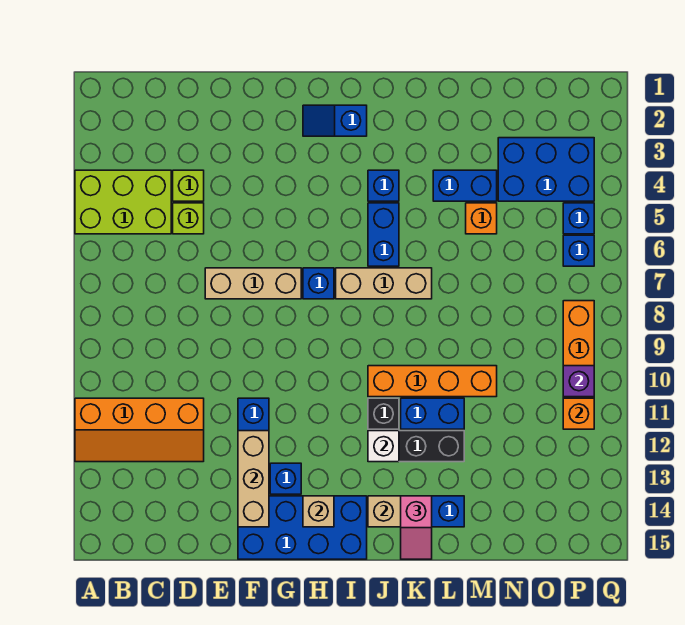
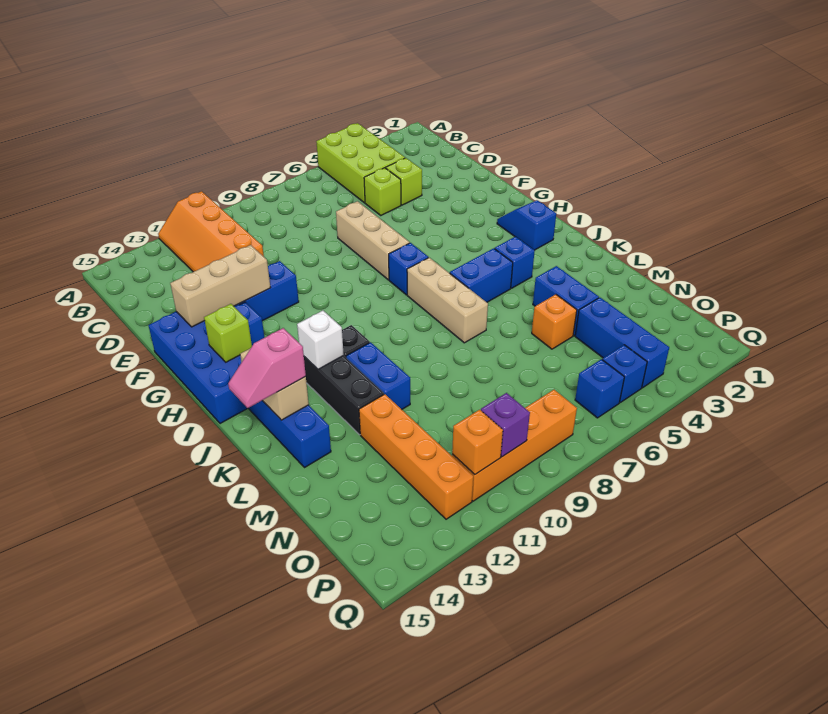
tan 1x1 brick [303,496,334,527] -> lime 1x1 brick [204,304,252,362]
orange 1x4 brick [368,366,497,397] -> orange 1x4 brick moved to [359,394,473,519]
blue 2x3 brick [498,138,594,201] -> blue 1x3 brick [575,298,669,388]

